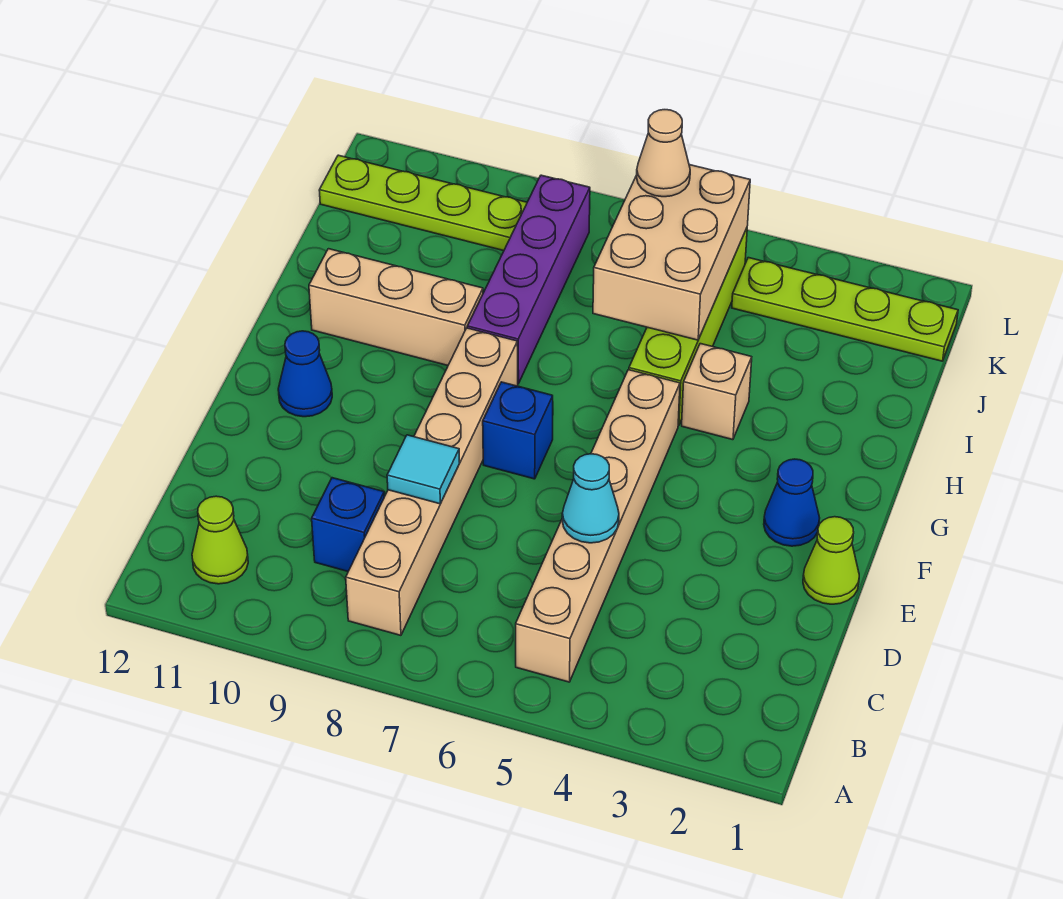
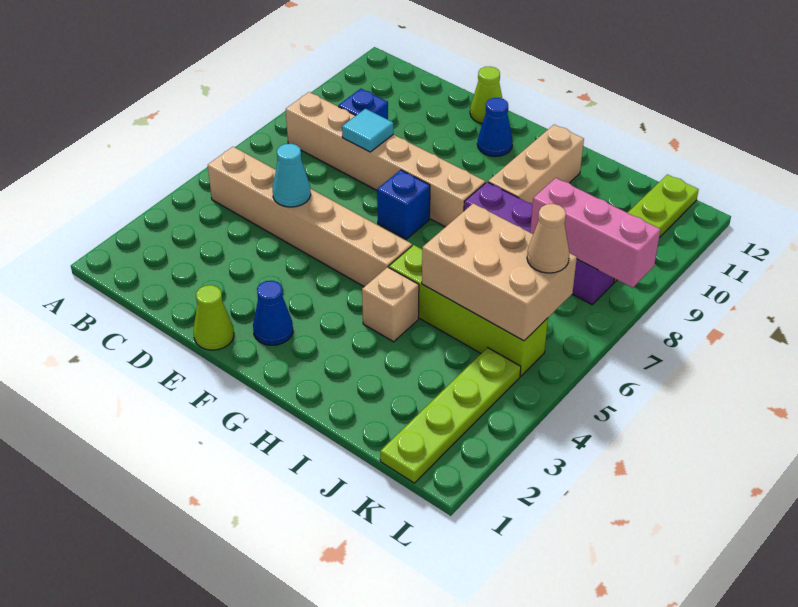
lime 1x1 cone [192,496,248,584] -> lime 1x1 cone moved to [470,67,502,124]
none -> pink 1x3 brick [530,178,661,288]

